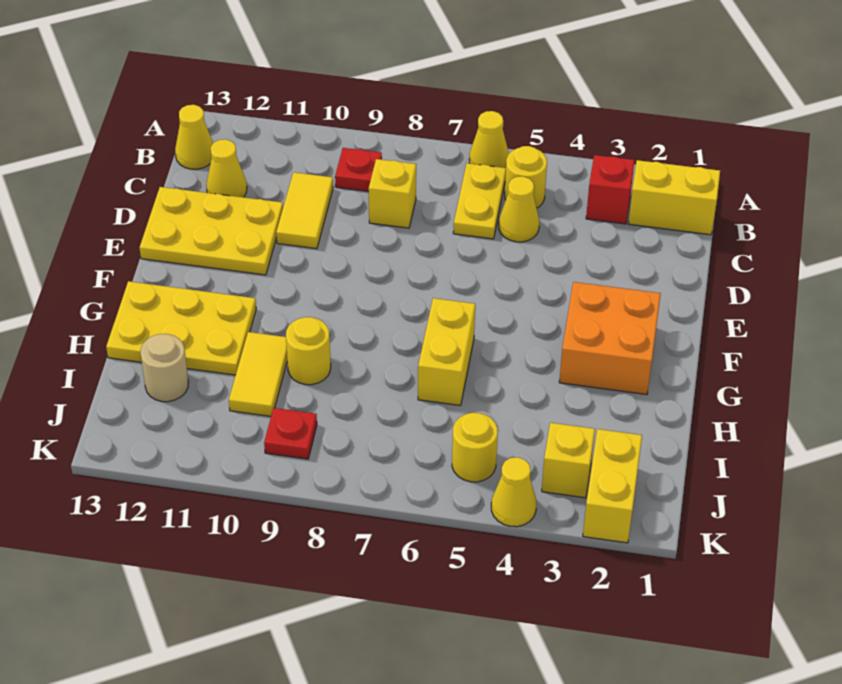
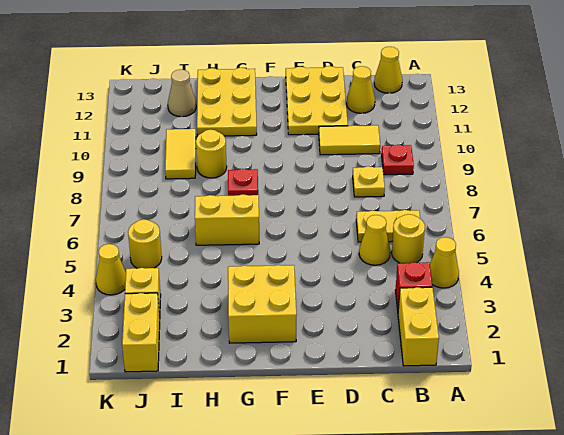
yellow 1x1 cone [469,111,509,168] -> yellow 1x1 cone moved to [430,237,459,288]
yellow 1x1 brick [369,159,416,228] -> yellow 1x1 plate [353,166,385,197]
orange 2x2 brick [559,282,661,395] -> yellow 2x2 brick [228,265,297,343]
yellow 1x2 tile [229,332,287,416] -> yellow 1x2 tile turned to [165,129,196,179]
tan 1x1 round brick [140,334,189,402] -> tan 1x1 cone [168,69,196,117]
yellow 1x2 brick [583,429,642,543] -> yellow 1x2 brick turned to [122,293,160,372]
red 1x1 plate [264,408,317,459] -> red 1x1 plate moved to [228,169,258,196]

